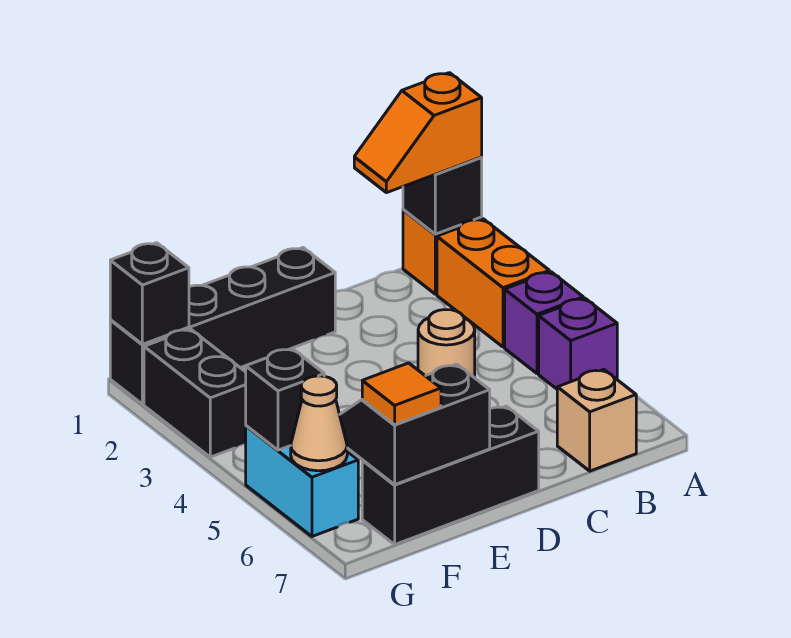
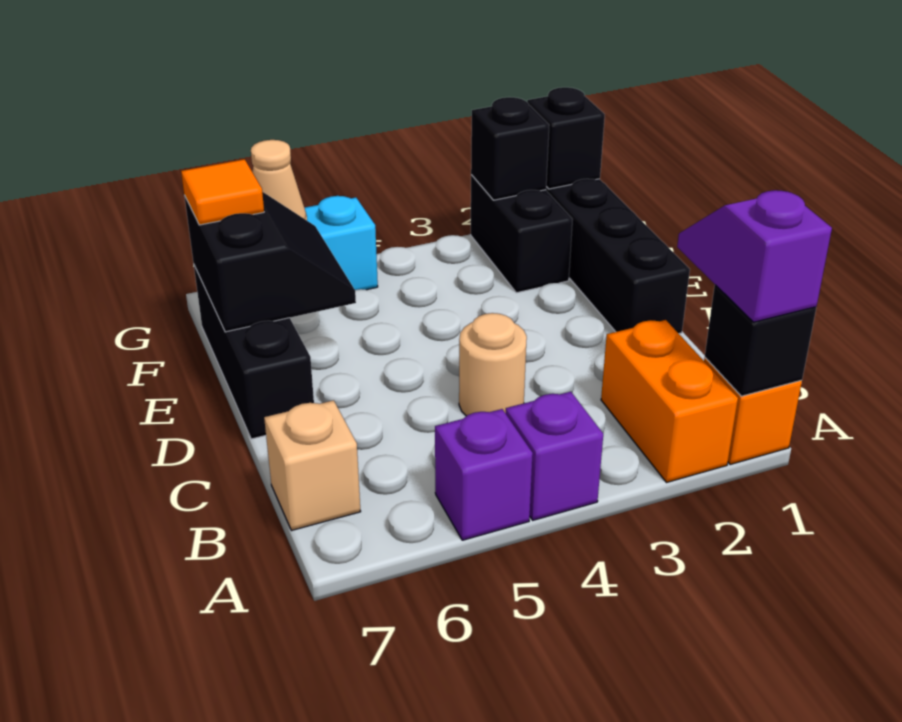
orange 1x2 slope [354,73,482,193] -> purple 1x2 slope [677,190,832,322]
orange 1x2 brick [437,219,549,347] -> orange 1x2 brick turned to [601,320,738,482]
black 1x2 brick [144,329,246,457] -> black 1x2 brick turned to [471,175,573,293]
black 1x1 brick [246,349,324,450] -> black 1x1 brick moved to [471,97,549,200]

